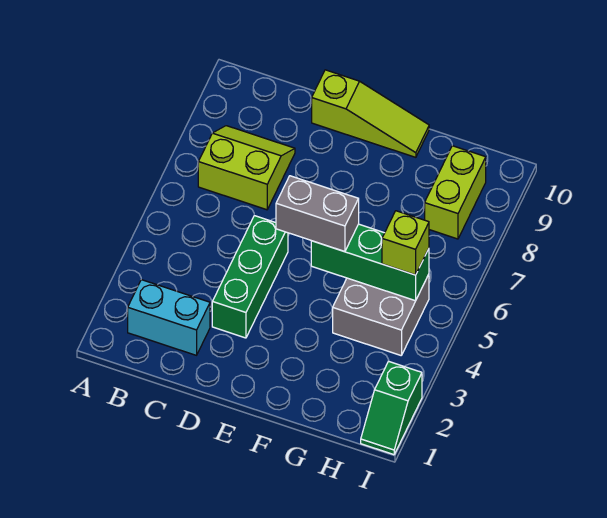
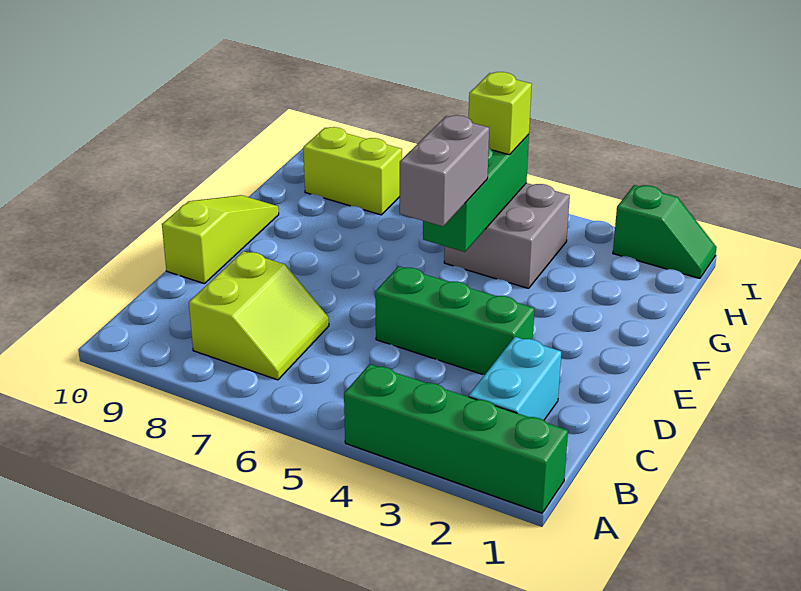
none -> green 1x4 brick [344,364,568,513]
lime 2x2 slope [198,126,295,210] -> lime 2x2 slope turned to [189,251,329,380]

